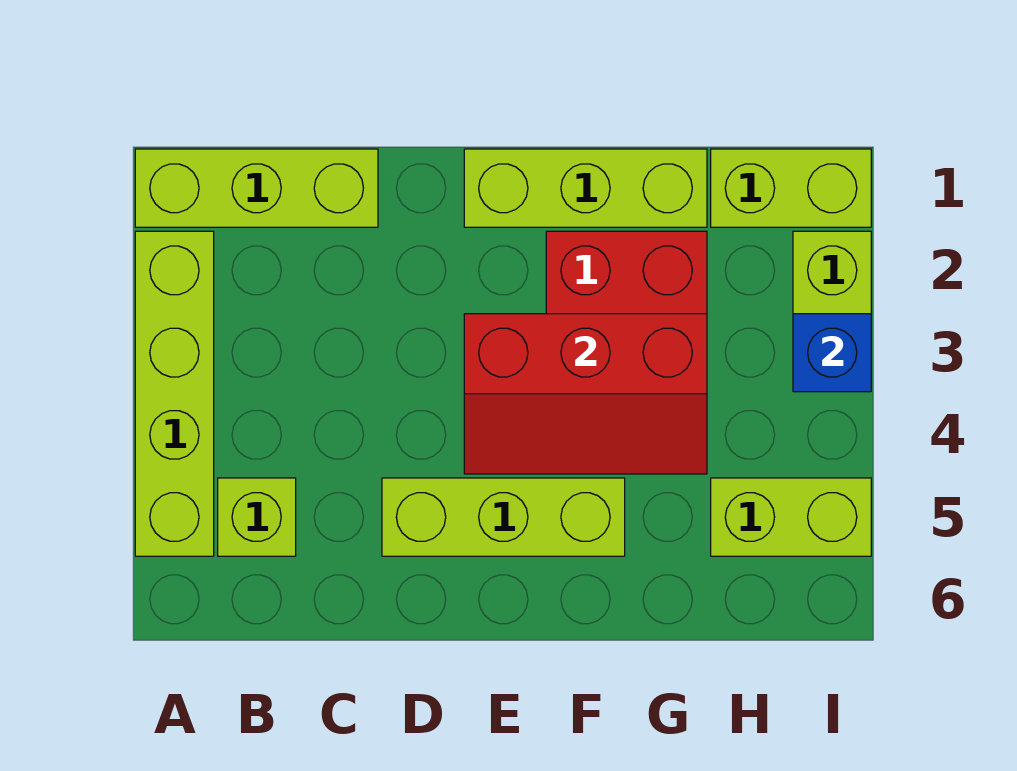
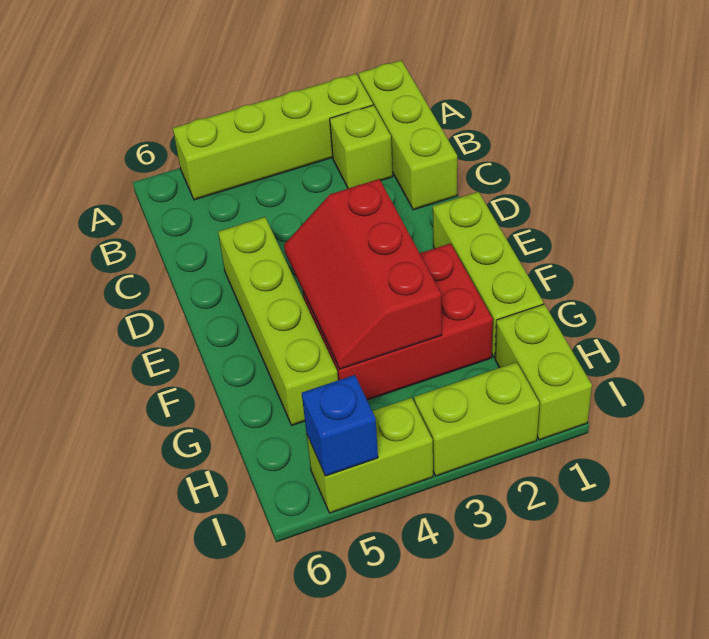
lime 1x1 brick [218,478,296,556] -> lime 1x1 brick moved to [330,105,393,189]
lime 1x3 brick [382,478,625,556] -> lime 1x4 brick [218,217,338,425]
lime 1x2 brick [711,478,871,556] -> lime 1x2 brick turned to [307,398,433,513]
blue 1x1 brick [793,314,871,392] -> blue 1x1 brick moved to [302,375,378,476]

